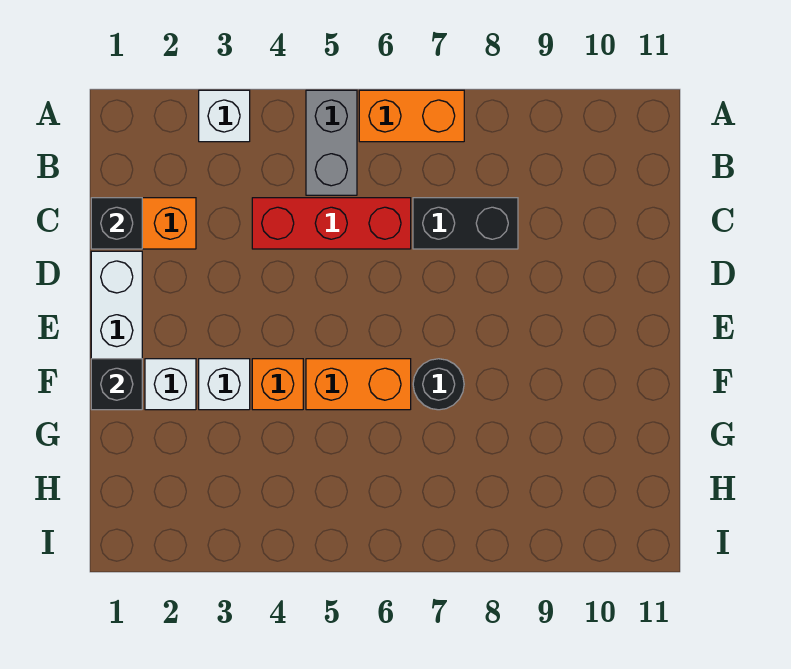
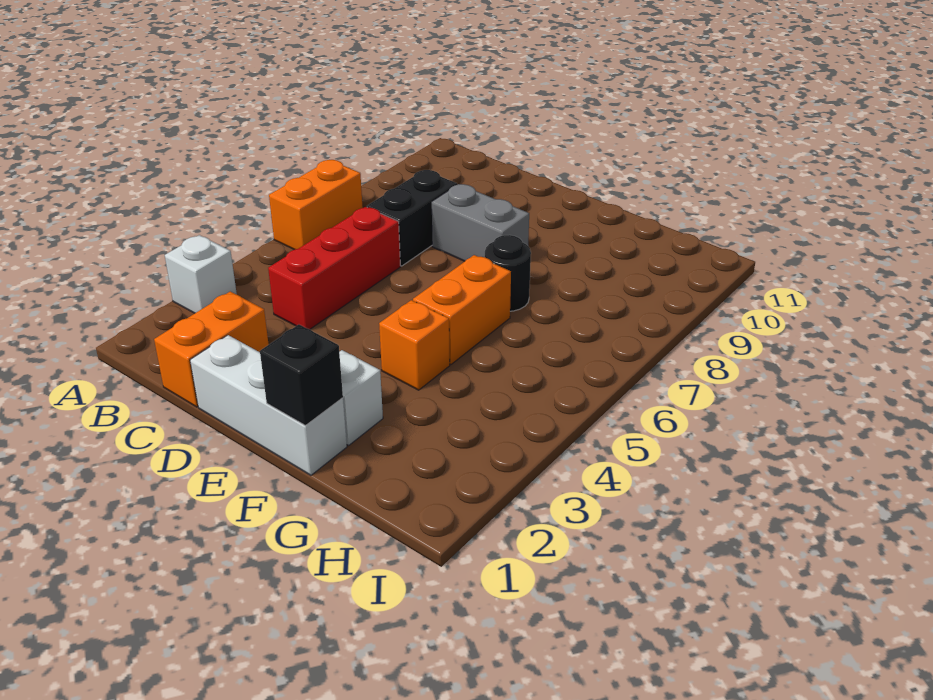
grey 1x2 brick [306,90,357,195] -> grey 1x2 brick moved to [432,184,529,261]
black 1x1 brick [91,198,142,249] -> none
white 1x1 brick [199,359,250,410] -> none

